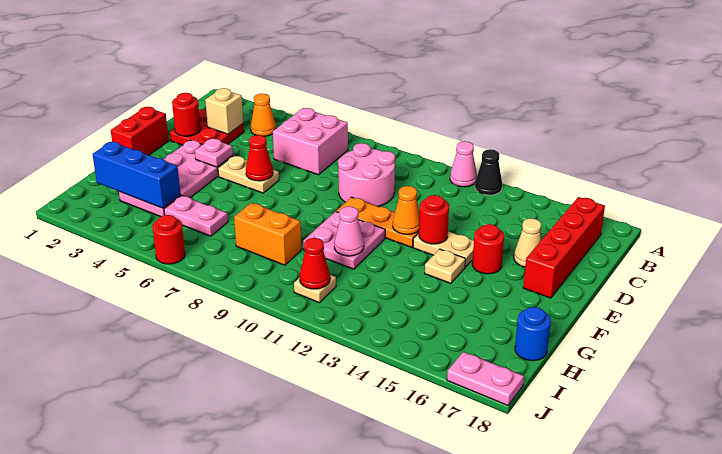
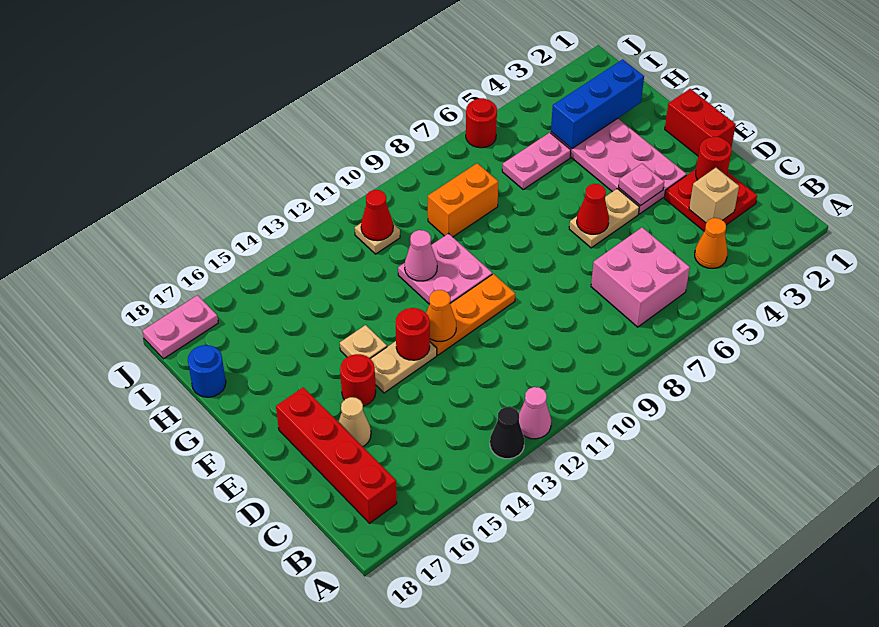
pink 2x2 round brick [338,143,395,207] -> none

